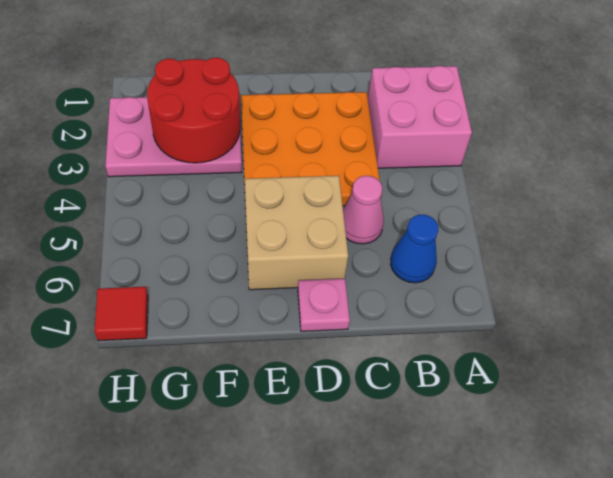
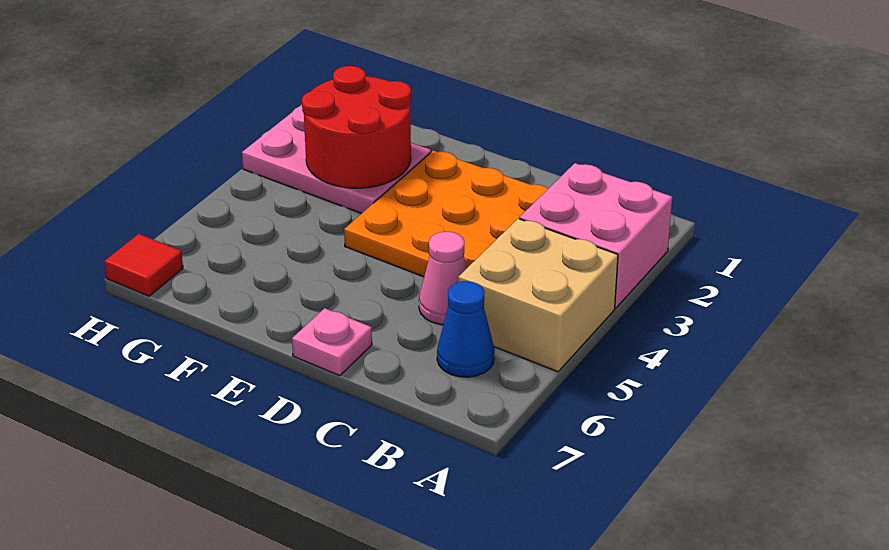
tan 2x2 brick [245,176,348,290] -> tan 2x2 brick moved to [458,219,618,372]

